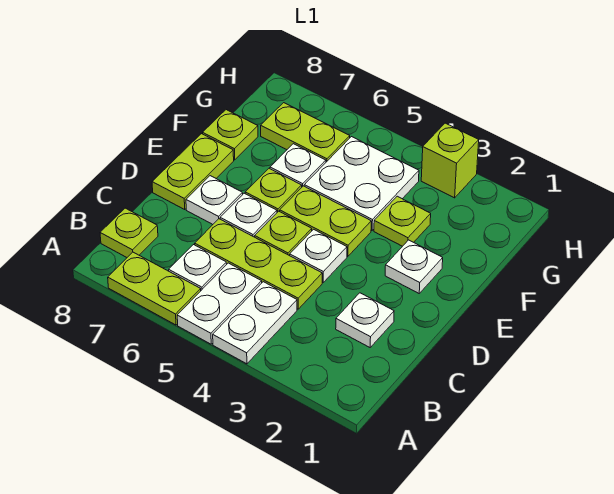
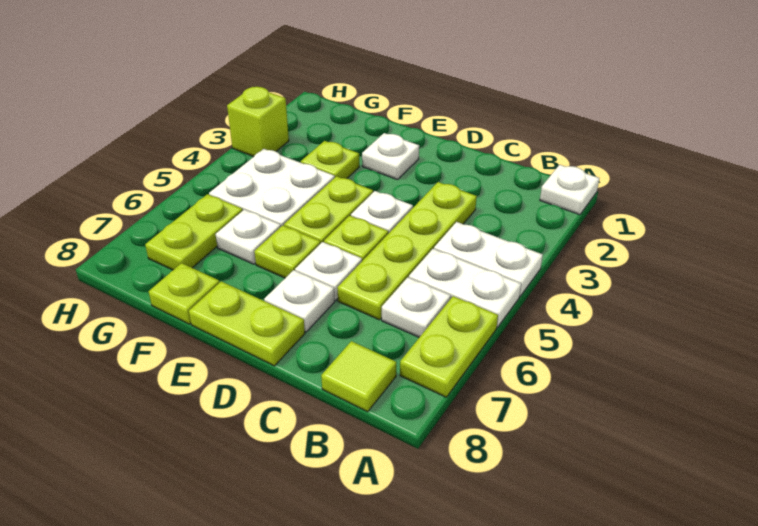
lime 1x1 plate [100,208,158,257] -> lime 1x1 tile [321,341,396,412]
white 1x1 plate [336,293,394,347] -> white 1x1 plate moved to [540,165,599,215]
lime 1x3 plate [195,219,322,309] -> lime 1x4 plate [337,182,477,320]

